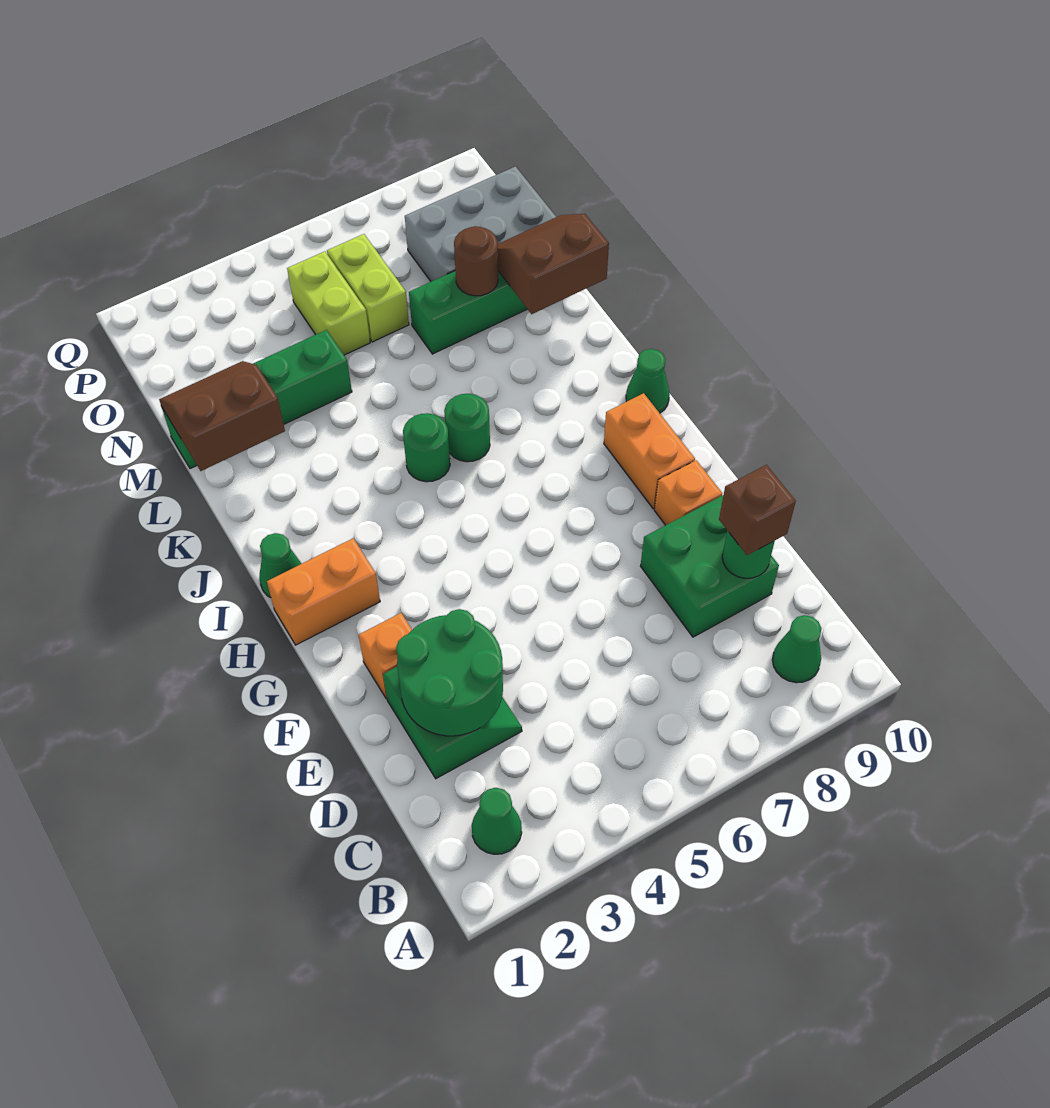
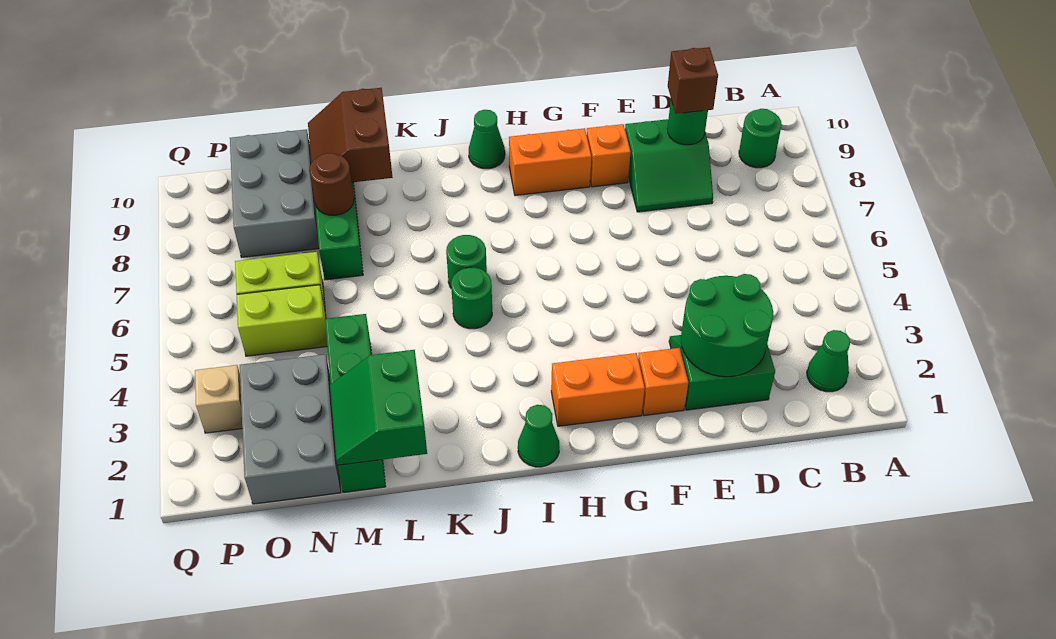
green 1x1 cone [772,615,822,683] -> green 1x1 round brick [739,109,782,168]
green 2x2 brick [641,495,779,637] -> green 2x2 slope [625,119,713,212]
orange 1x2 brick [267,538,380,645] -> orange 1x2 brick turned to [551,353,645,426]
brown 2x2 slope [159,361,285,471] -> green 2x2 slope [330,350,427,465]
none -> grey 2x3 brick [240,354,341,504]
none -> tan 1x1 brick [195,365,242,433]

